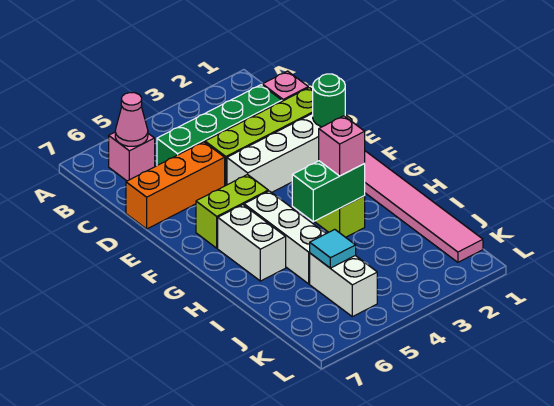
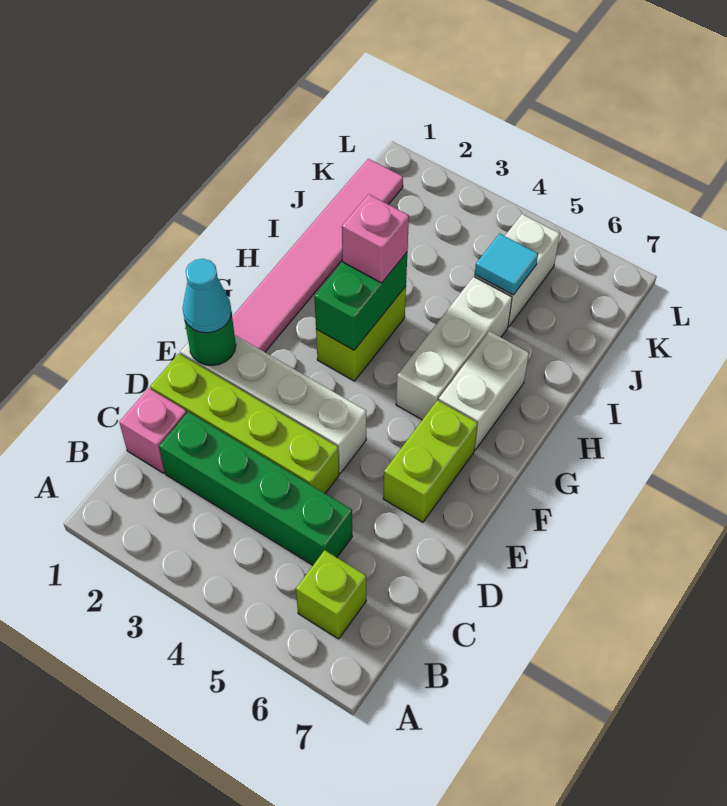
pink 1x1 brick [109,132,155,181] -> lime 1x1 brick [296,550,366,639]
pink 1x1 cone [115,93,148,146] -> none
orange 1x3 brick [126,142,225,229] -> none
none -> cyan 1x1 cone [183,259,232,333]
lime 1x2 brick [196,174,268,248] -> lime 1x2 brick turned to [383,400,478,522]
green 1x2 brick [292,161,365,222] -> green 1x2 brick turned to [314,253,407,350]

